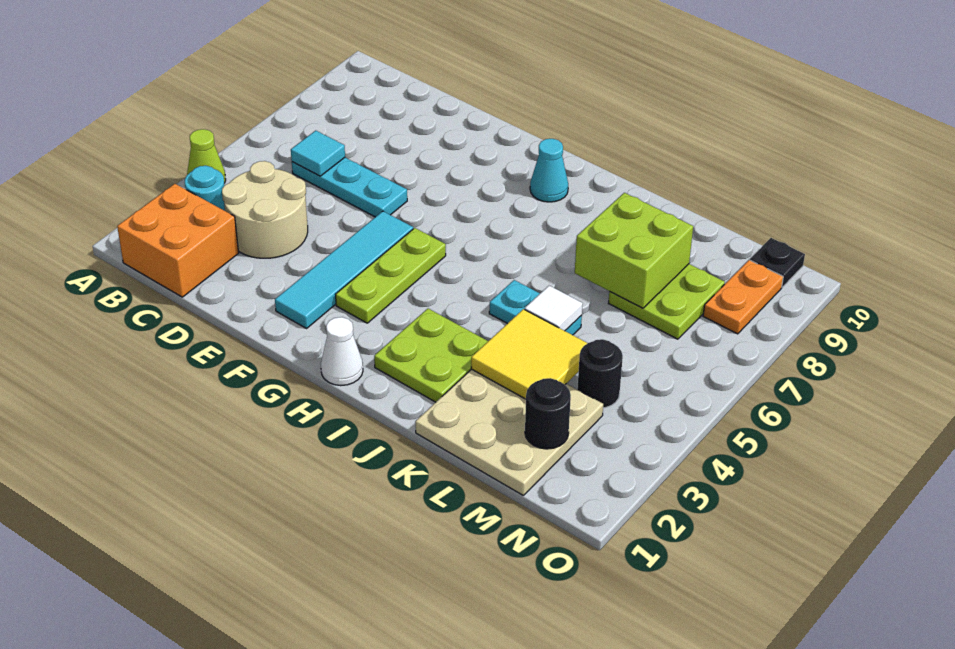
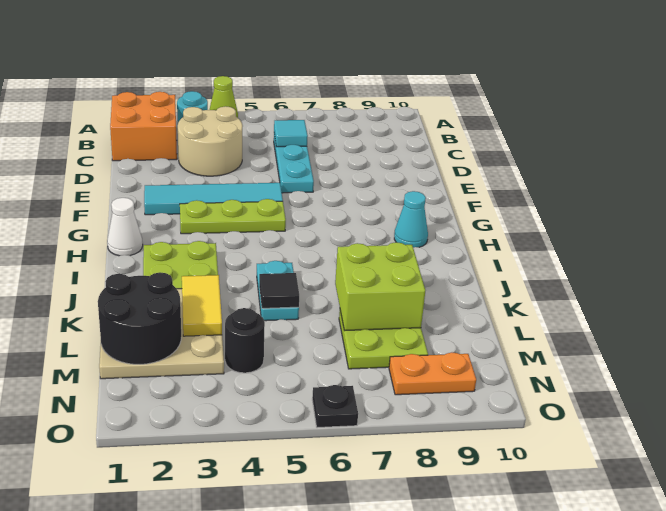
yellow 2x2 tile [471,309,587,399] -> yellow 1x2 tile [182,275,222,336]
white 1x1 tile [525,286,583,331] -> black 1x1 tile [259,273,299,308]
black 1x1 round brick [525,378,571,449] -> black 2x2 round brick [98,272,181,364]
black 1x1 plate [750,238,805,287] -> black 1x1 plate moved to [312,385,358,428]

